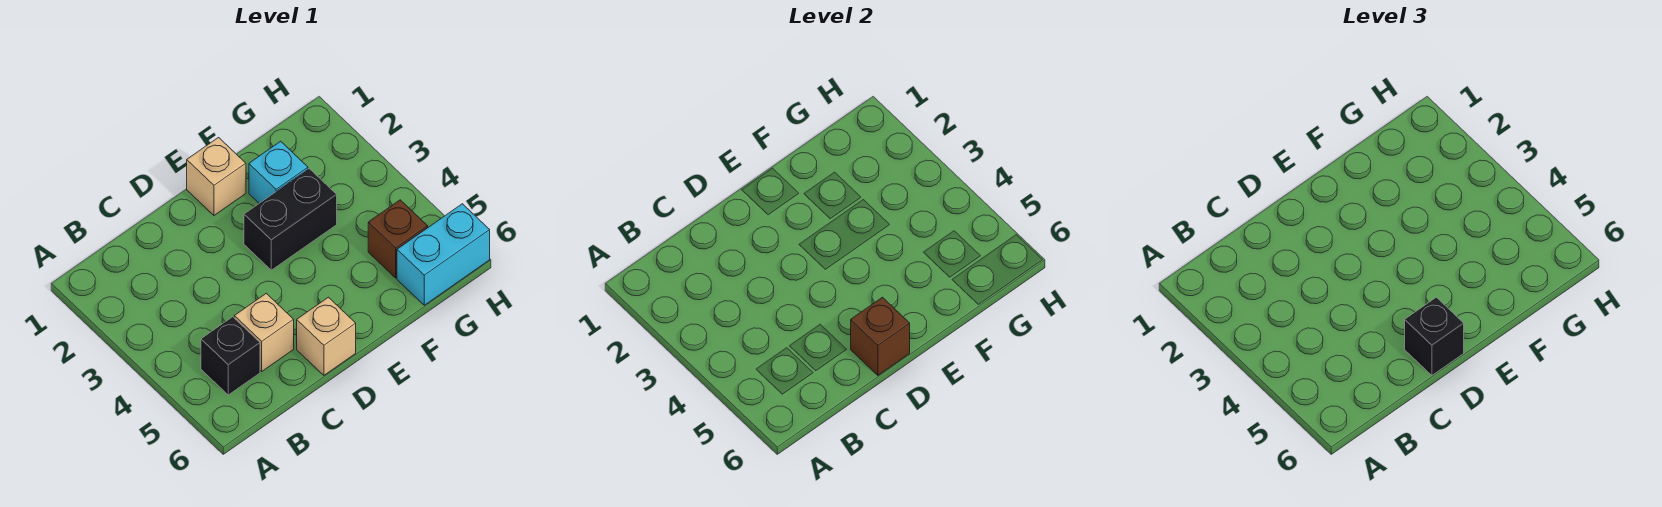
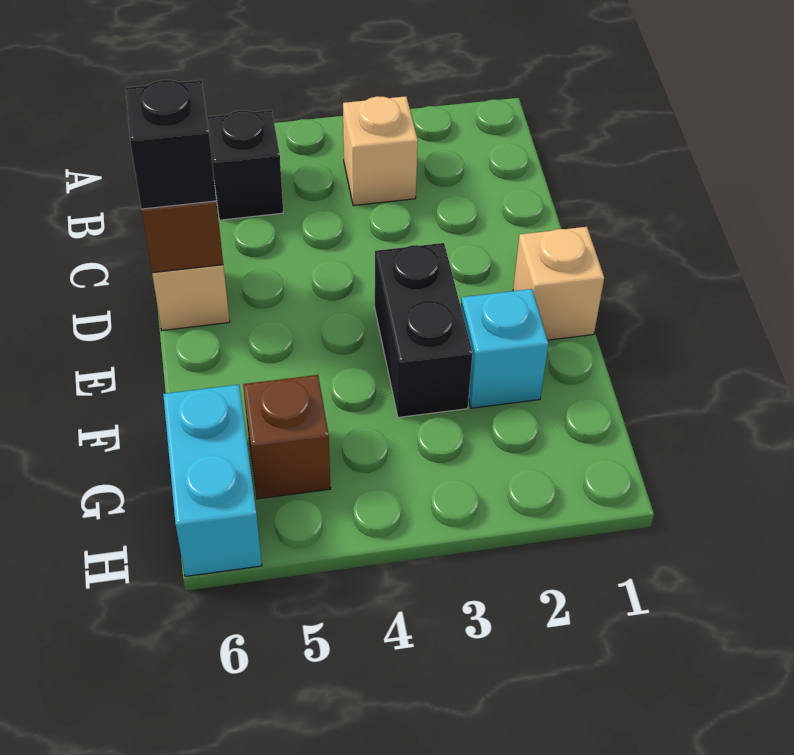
tan 1x1 brick [234,293,294,371] -> tan 1x1 brick moved to [343,96,418,206]

